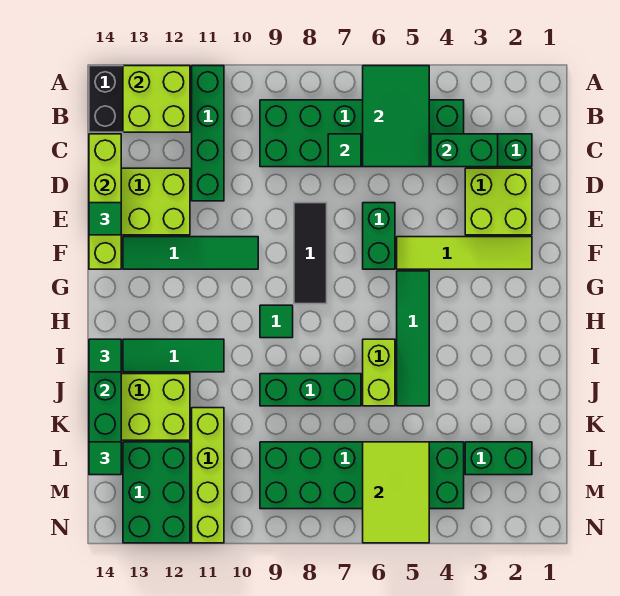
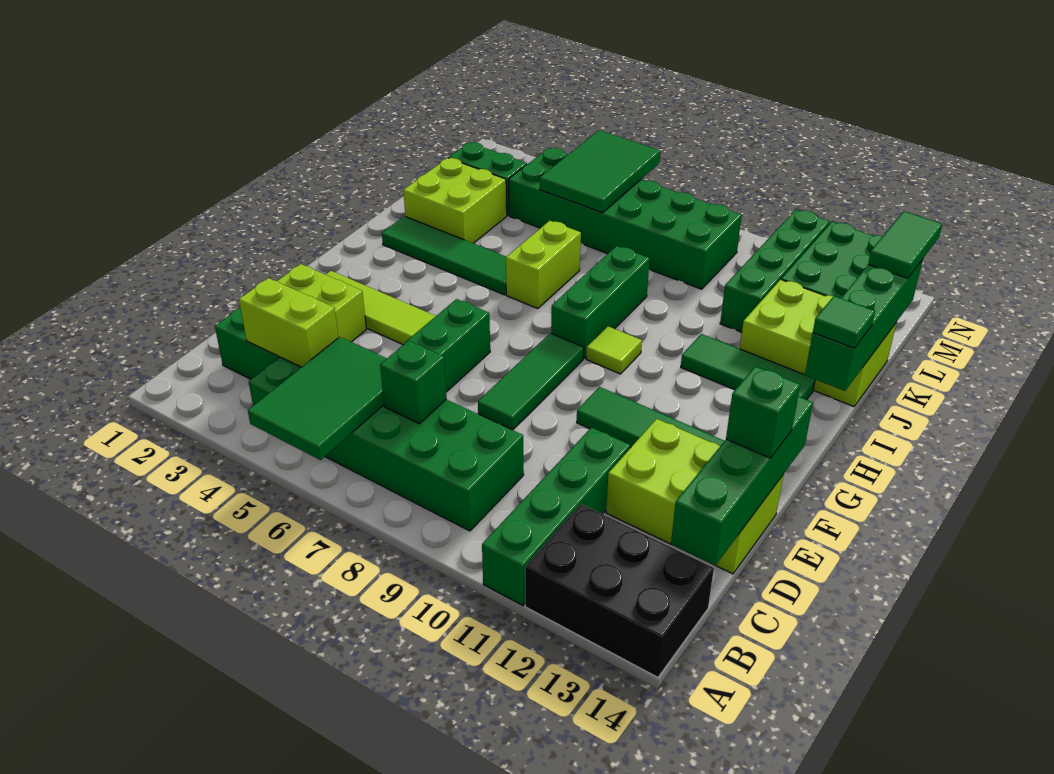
lime 2x2 brick [123,66,190,132] -> lime 2x2 brick moved to [403,158,507,243]
green 1x2 brick [431,134,498,167] -> lime 1x2 brick [239,278,338,367]
green 1x1 tile [328,134,361,167] -> green 1x1 brick [380,341,447,424]
lime 1x4 brick [89,134,121,269] -> green 1x4 brick [671,396,813,566]
black 1x3 tile [294,203,327,304] -> green 1x3 tile [478,333,584,430]
green 1x1 tile [89,203,121,235] -> green 1x1 brick [726,366,800,458]
green 1x4 tile [397,271,429,406] -> green 1x4 tile turned to [382,216,506,295]
green 1x1 tile [260,305,293,338] -> lime 1x1 tile [586,326,642,374]
green 1x3 brick [260,374,361,406] -> green 1x3 brick turned to [551,246,650,358]
lime 1x4 brick [192,408,224,543] -> green 1x4 brick [720,210,830,332]
lime 2x3 tile [363,442,429,543] -> green 2x3 tile [540,130,660,213]
green 1x1 tile [89,442,121,475] -> green 1x2 tile [868,211,942,278]

